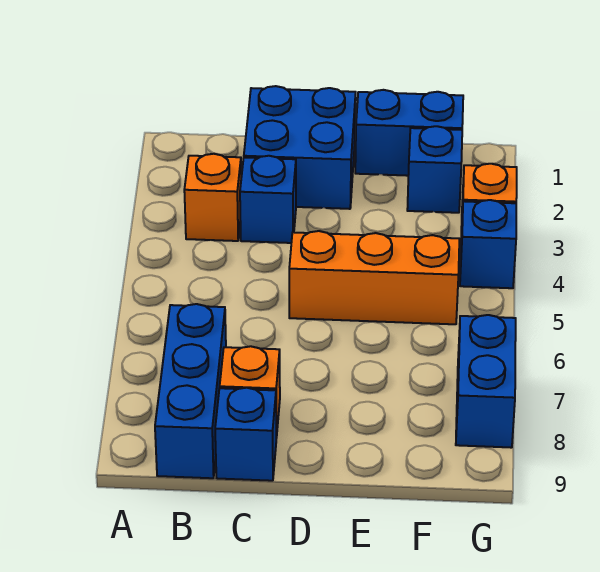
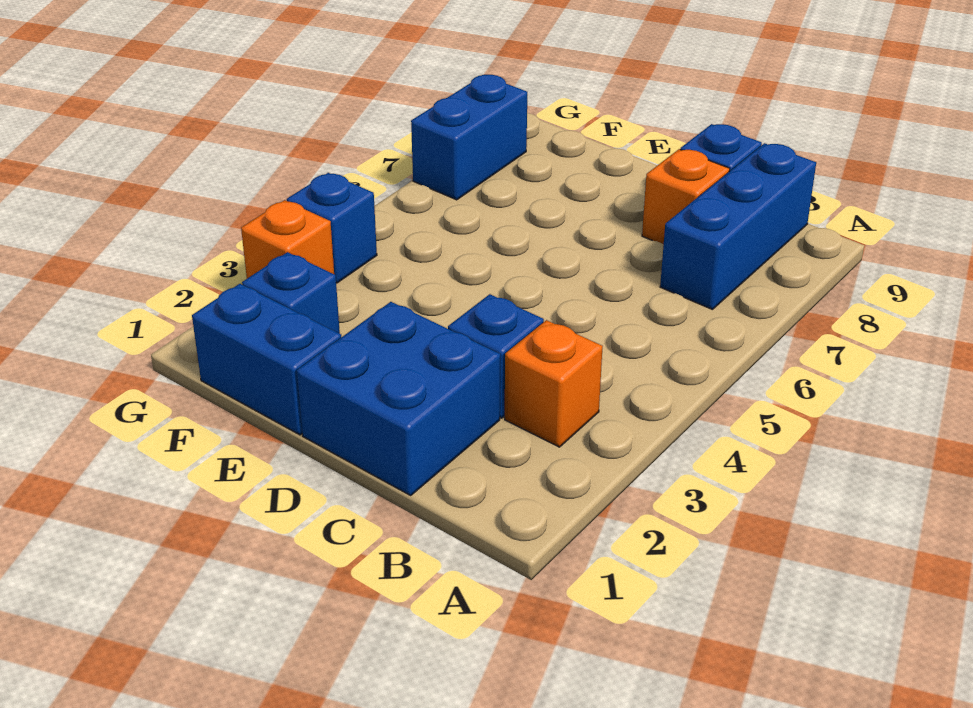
orange 1x3 brick [289,231,459,324] -> none

